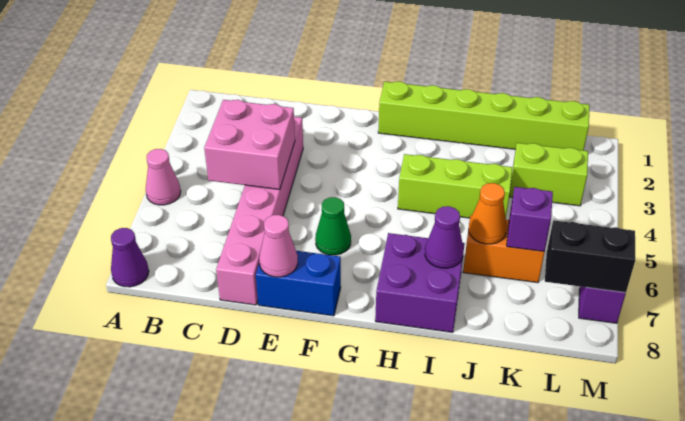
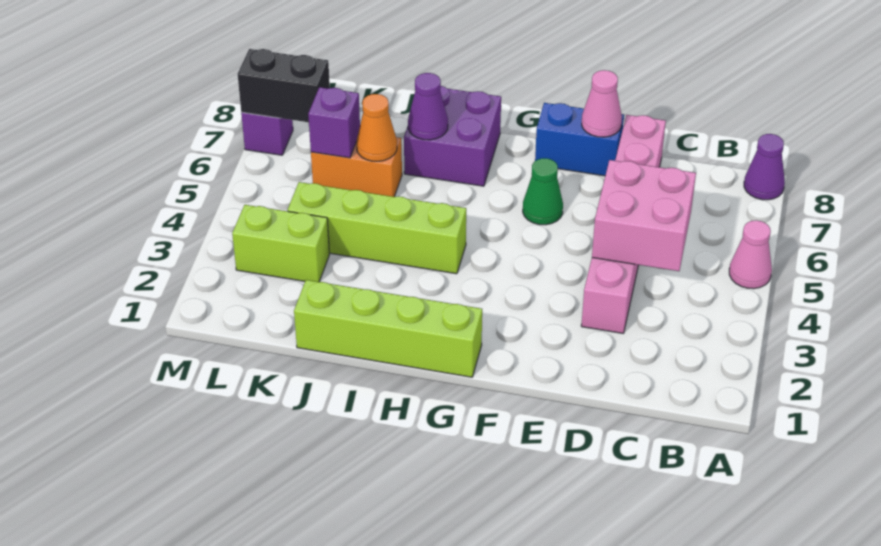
lime 1x6 brick [378,81,590,151] -> lime 1x4 brick [294,280,482,377]
lime 1x3 brick [398,154,512,218] -> lime 1x4 brick [287,182,466,274]

